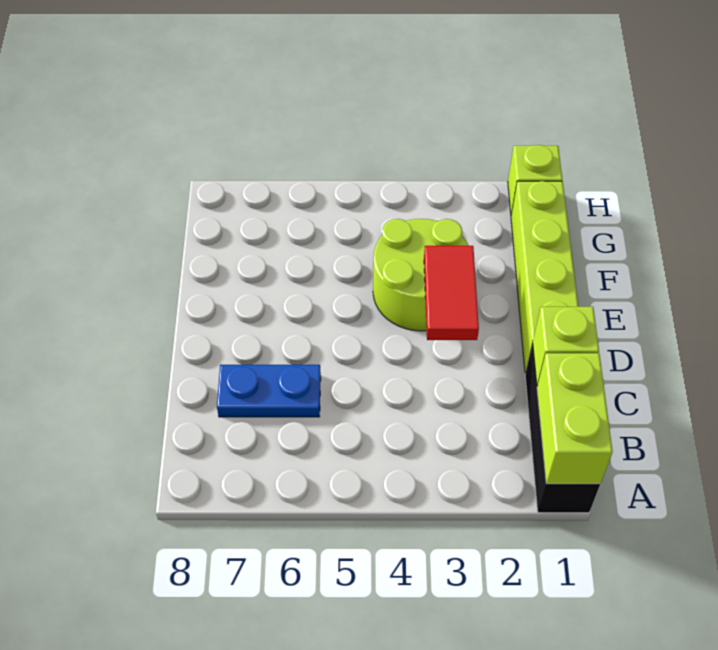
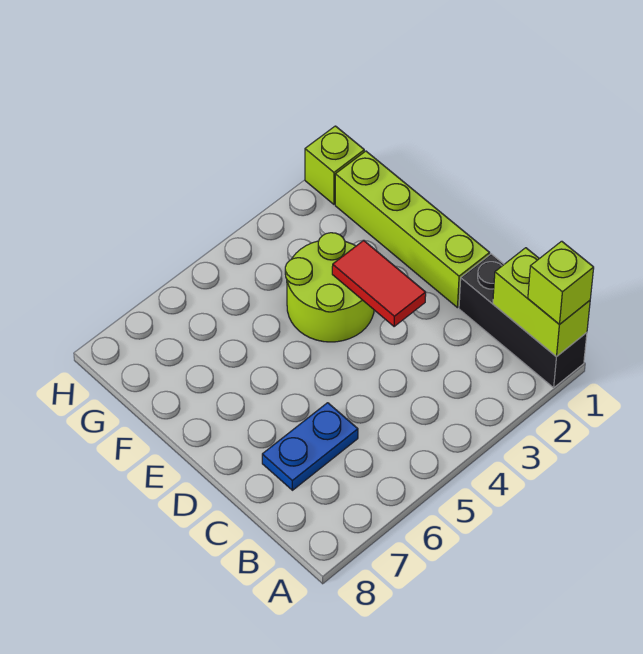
lime 1x1 brick [533,307,599,386] -> lime 1x1 brick moved to [528,241,594,324]

